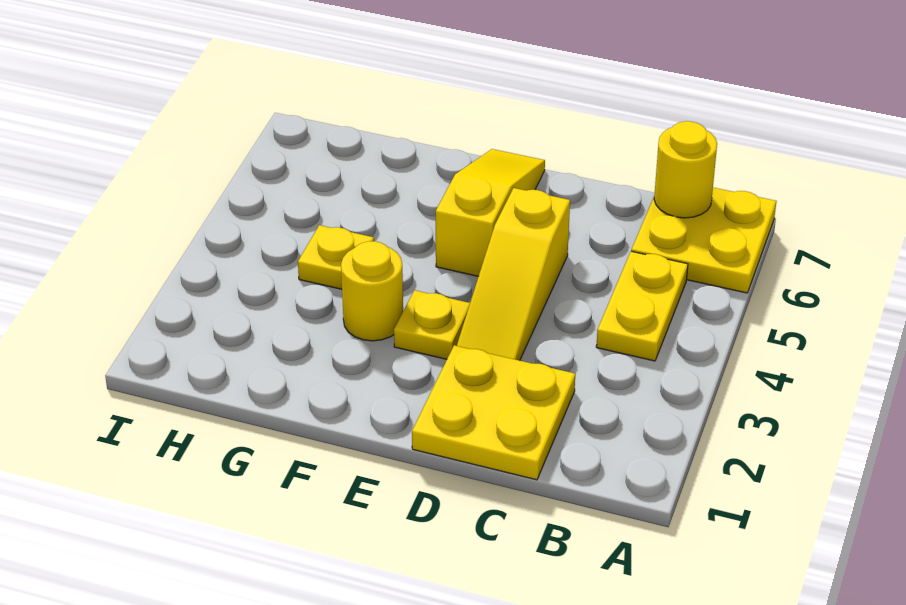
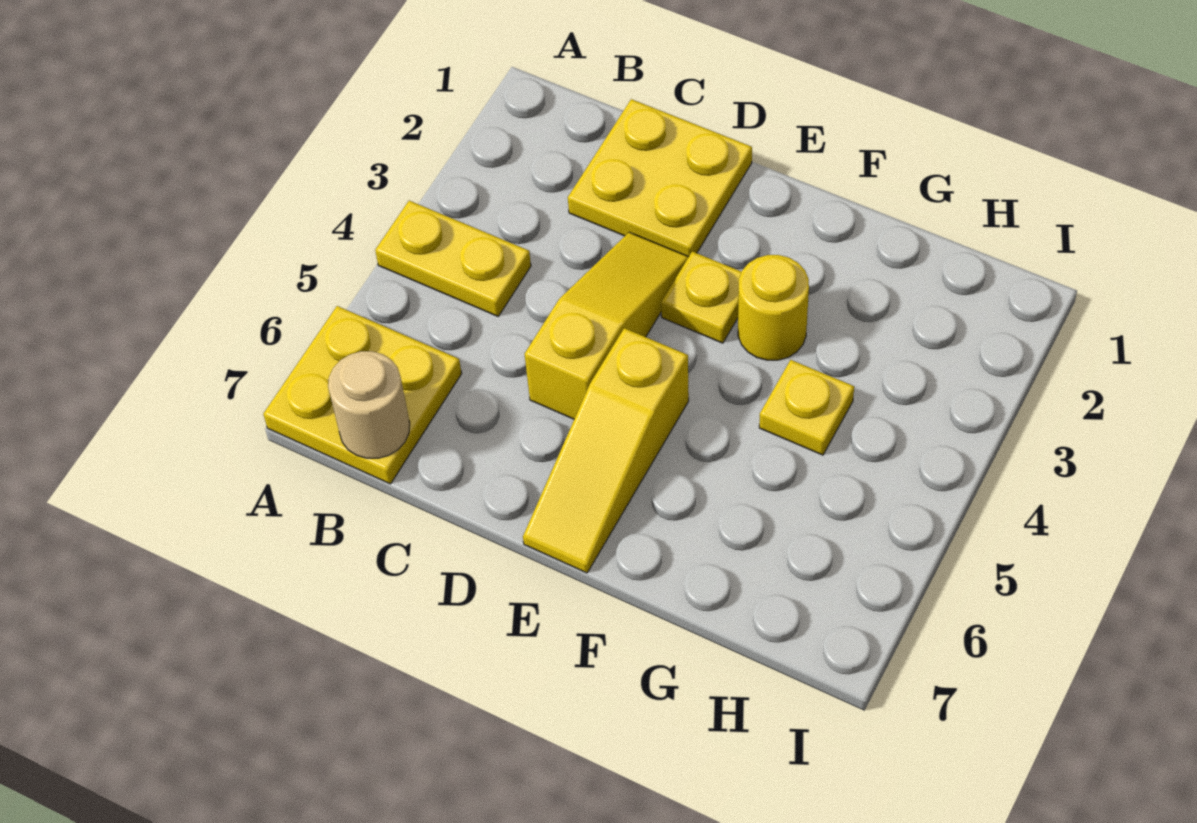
yellow 1x2 plate [596,251,688,361] -> yellow 1x2 plate turned to [375,201,531,316]
yellow 1x1 round brick [654,121,717,218] -> tan 1x1 round brick [328,351,410,458]

